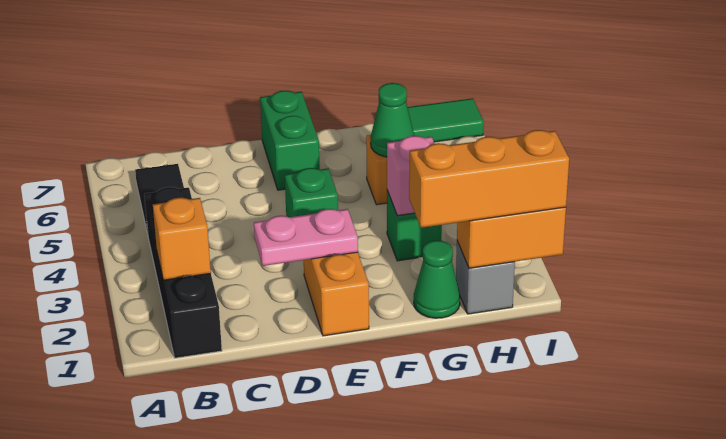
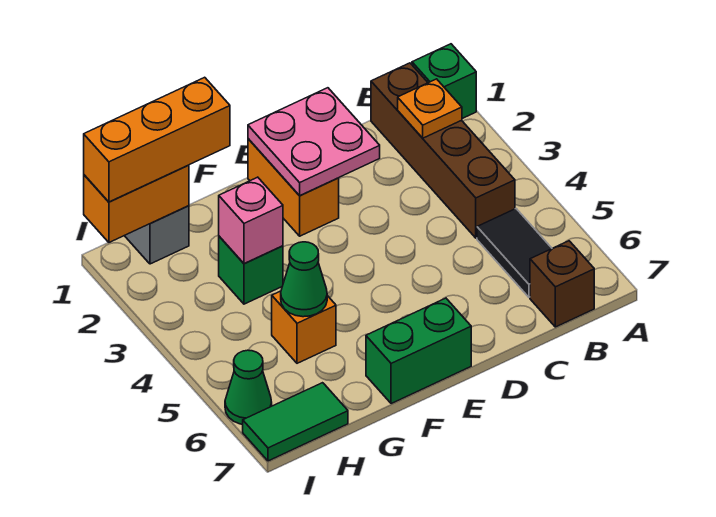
black 1x4 brick [144,187,222,358] -> brown 1x4 brick [371,63,515,238]
orange 1x1 brick [153,198,211,280] -> orange 1x1 plate [398,79,462,138]
none -> brown 1x1 brick [530,241,594,327]
pink 1x2 plate [254,209,358,266] -> pink 2x2 plate [248,88,380,196]
green 1x1 brick [285,168,338,217] -> green 1x1 brick moved to [412,44,476,119]
green 1x2 brick [260,91,320,190] -> green 1x2 brick turned to [366,298,471,404]
green 1x1 cone [414,240,460,318] -> green 1x1 cone moved to [225,350,272,424]

